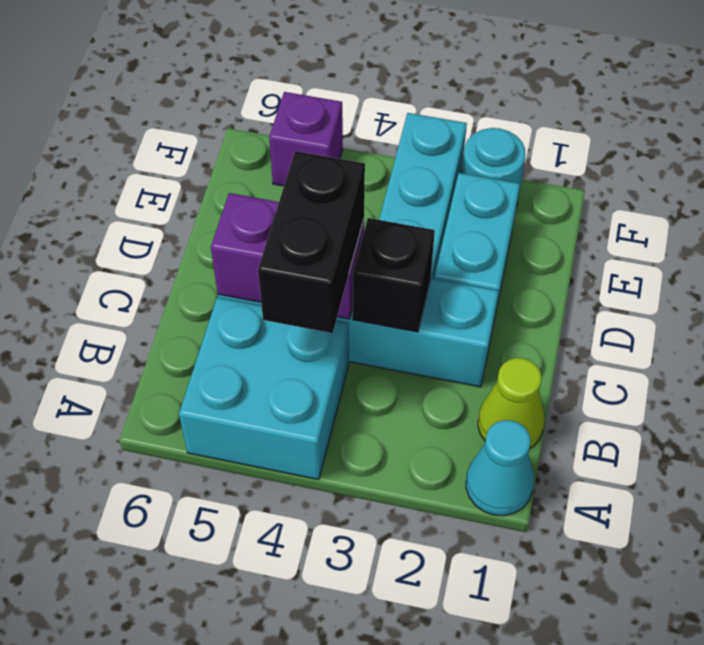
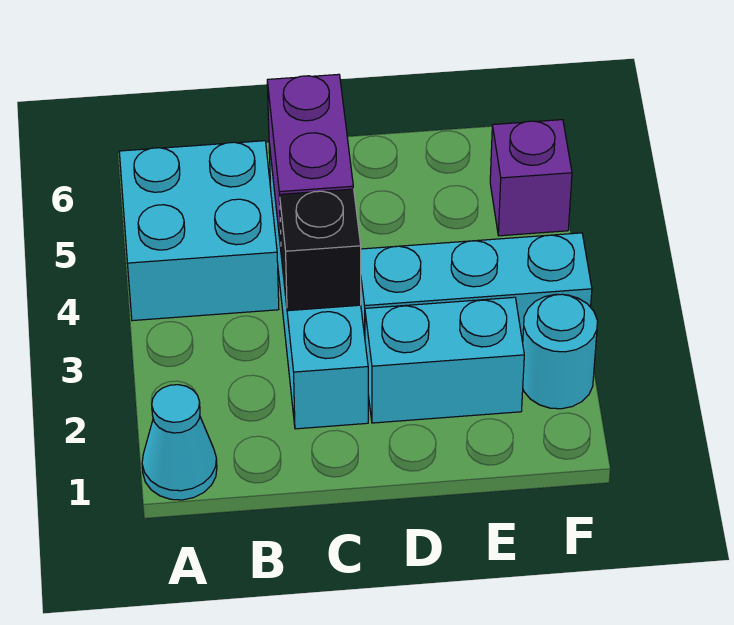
lime 1x1 cone [478,358,544,449] -> none
black 1x2 brick [258,151,365,333] -> none

